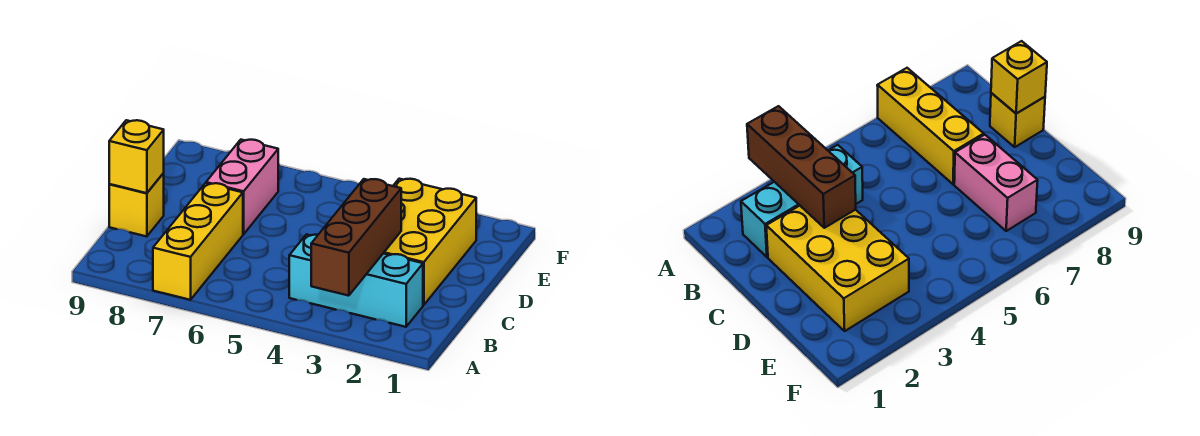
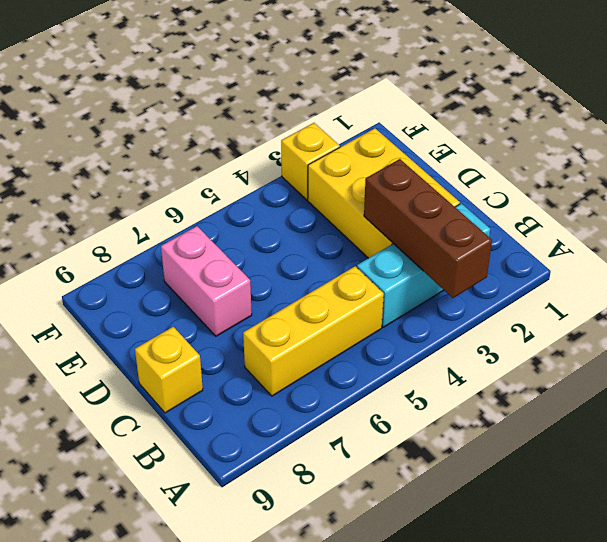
yellow 1x3 brick [153,183,243,300] -> yellow 1x3 brick turned to [243,266,384,396]
yellow 1x1 brick [109,120,164,193] -> yellow 1x1 brick moved to [281,123,340,200]

